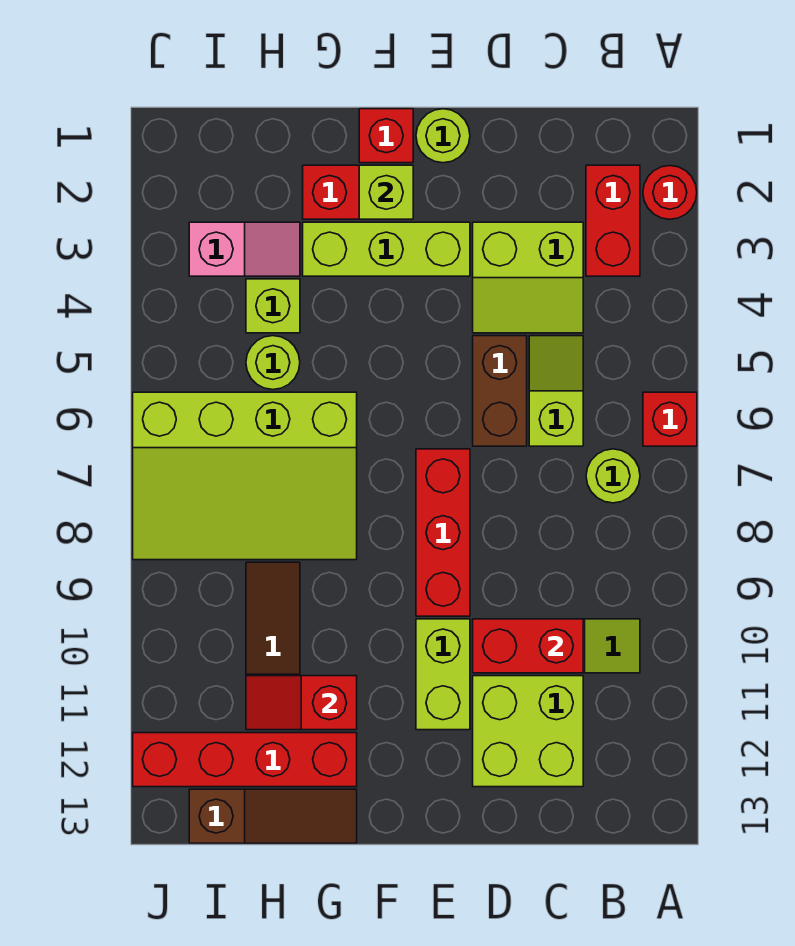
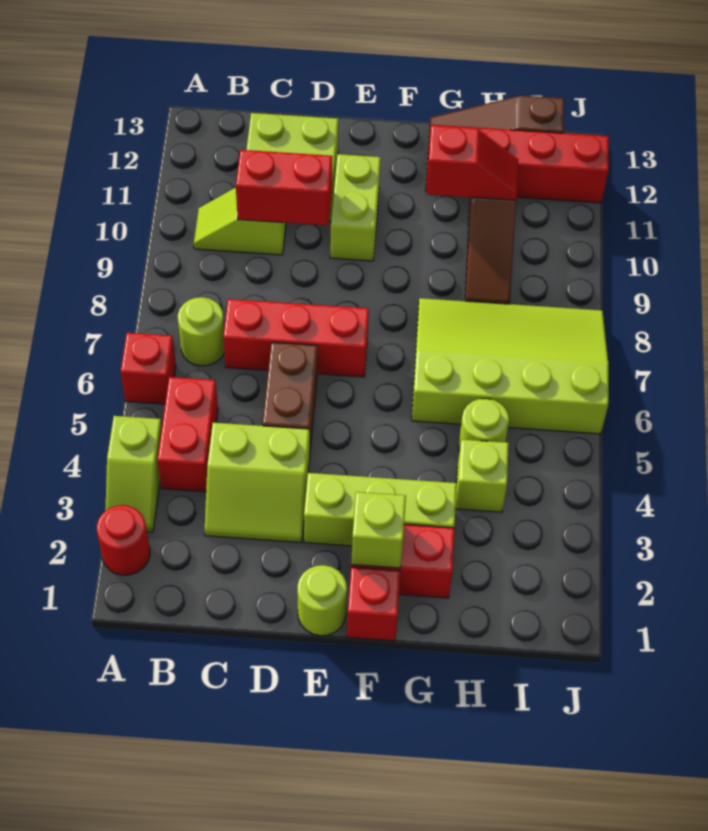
red 1x2 brick [586,165,640,276] -> red 1x2 brick moved to [157,377,218,492]
lime 2x2 slope [473,222,583,333] -> lime 2x2 slope turned to [205,423,310,543]
lime 1x2 slope [529,336,583,446] -> lime 1x2 slope moved to [105,416,162,532]
red 1x3 brick [416,449,470,616] -> red 1x3 brick turned to [223,299,369,377]
pink 1x2 slope [189,222,300,276] -> none

